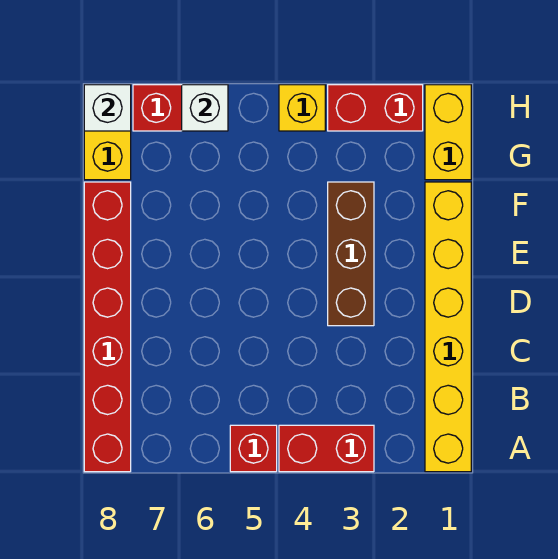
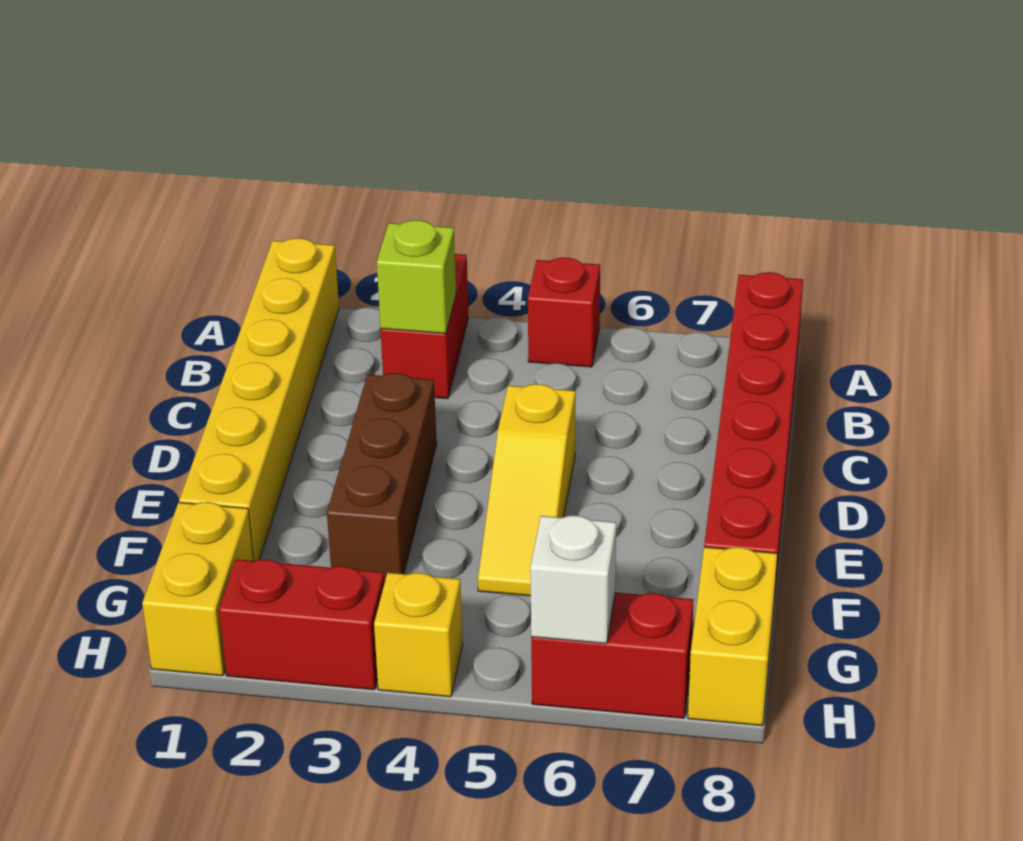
red 1x2 brick [279,425,374,472] -> red 1x2 brick turned to [380,254,469,399]
none -> lime 1x1 brick [377,220,456,334]
none -> yellow 1x3 slope [478,384,576,596]
white 1x1 brick [84,85,131,131] -> none

